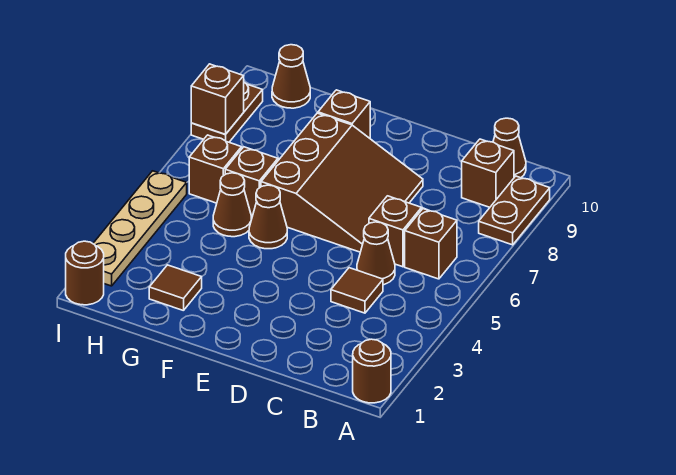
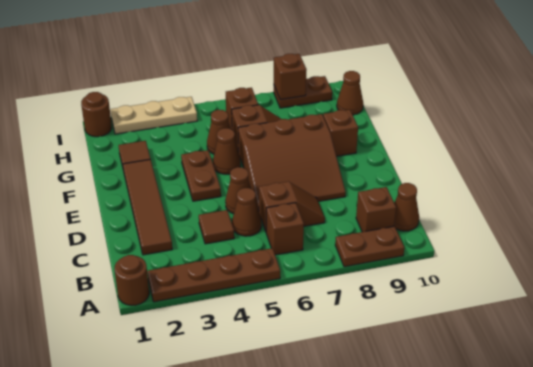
none -> brown 1x4 plate [147,248,280,302]
none -> brown 1x4 tile [123,159,172,255]
none -> brown 1x1 cone [225,167,251,214]
none -> brown 1x2 plate [181,150,221,201]
tan 1x4 plate [93,171,187,286] -> tan 1x3 plate [110,97,197,134]

